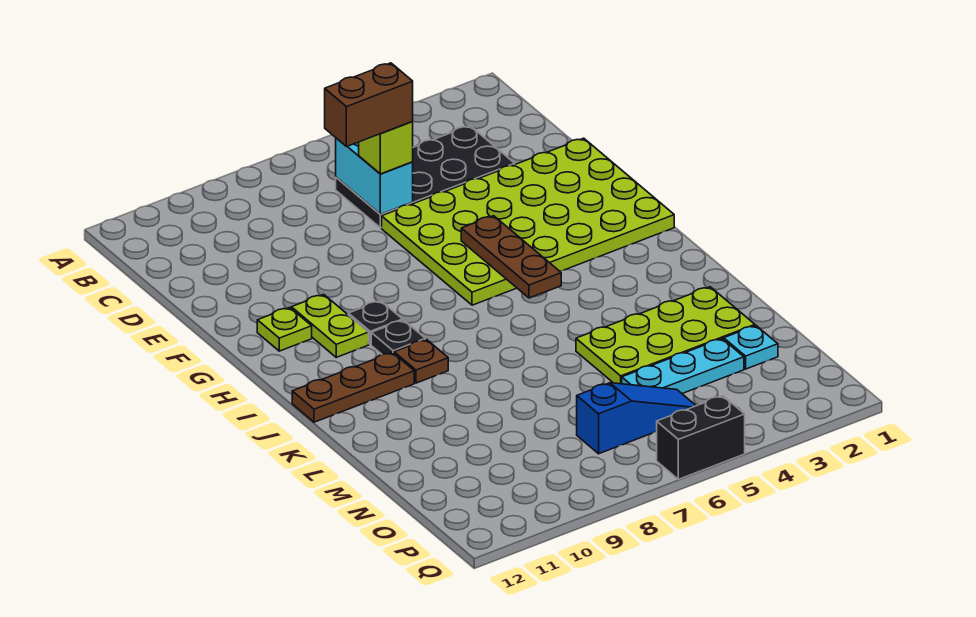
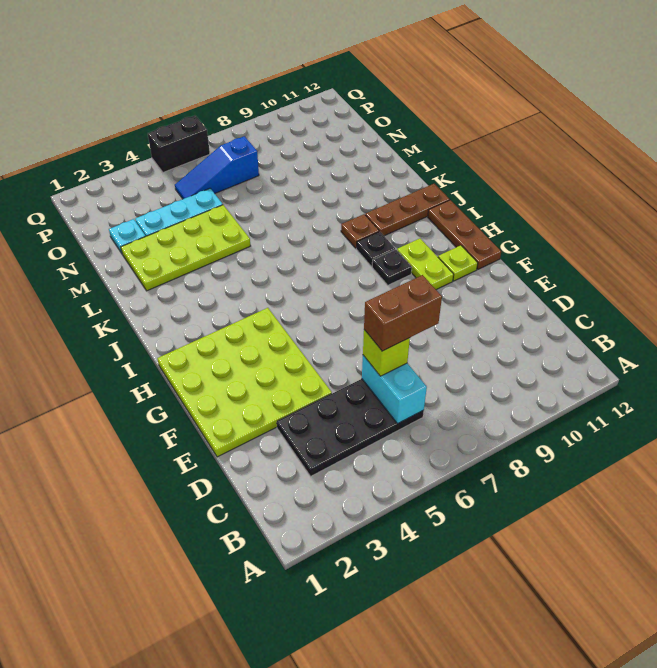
lime 4x6 plate [382,138,674,305] -> lime 4x4 plate [157,308,332,457]
brown 1x3 plate [461,216,561,298] -> brown 1x3 plate moved to [428,200,501,269]

